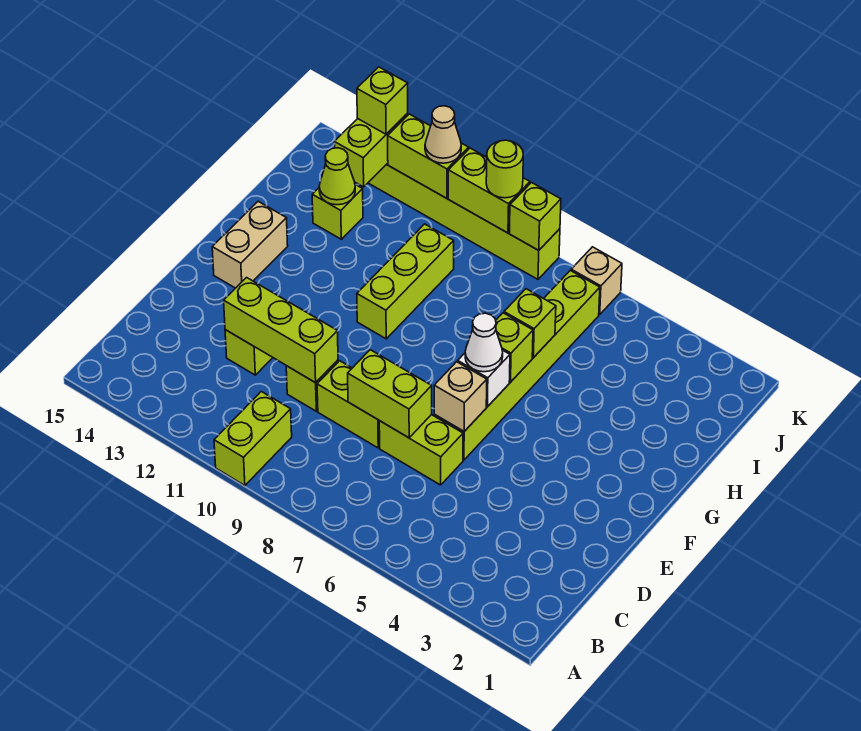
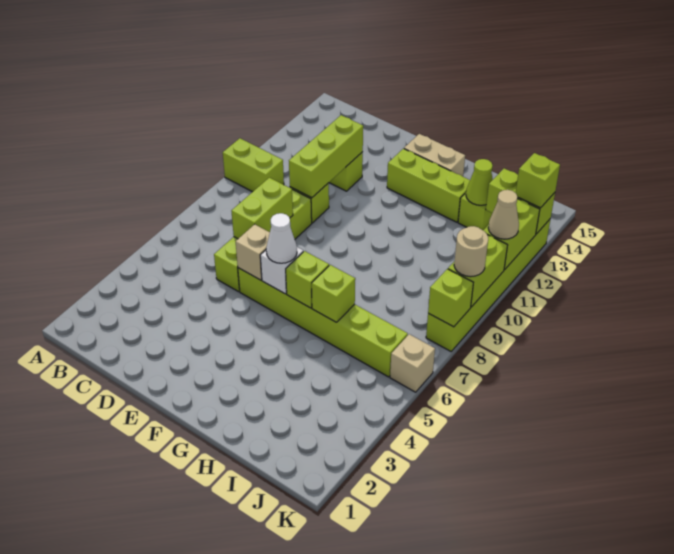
lime 1x3 brick [357,224,454,339] -> lime 1x3 brick moved to [387,149,470,222]
lime 1x1 round brick [486,140,523,198] -> tan 1x1 round brick [454,226,488,277]

